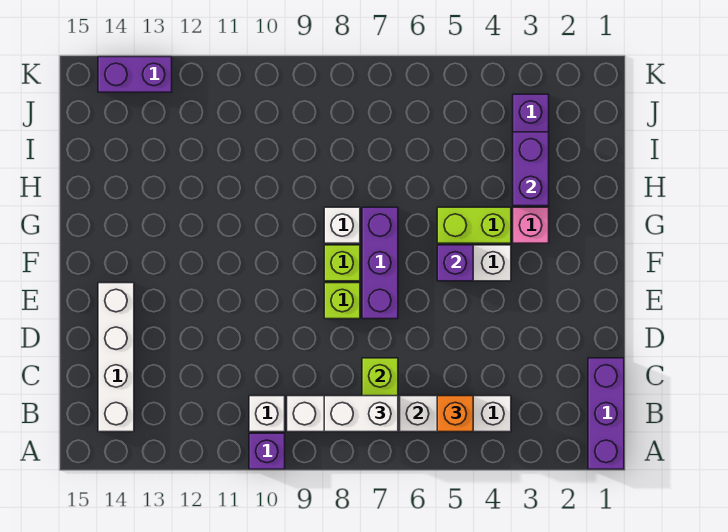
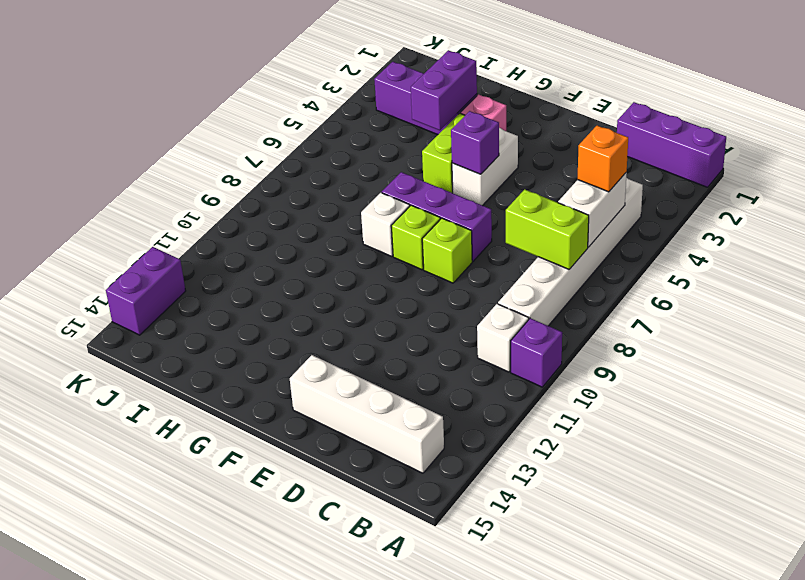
white 1x2 brick [324,396,398,432] -> none
purple 1x2 brick [513,132,549,206] -> purple 1x2 brick turned to [411,50,477,130]

